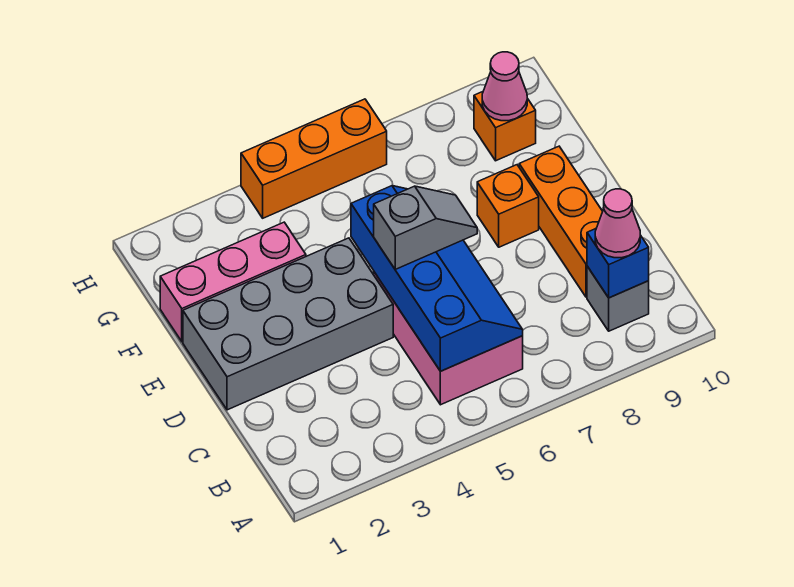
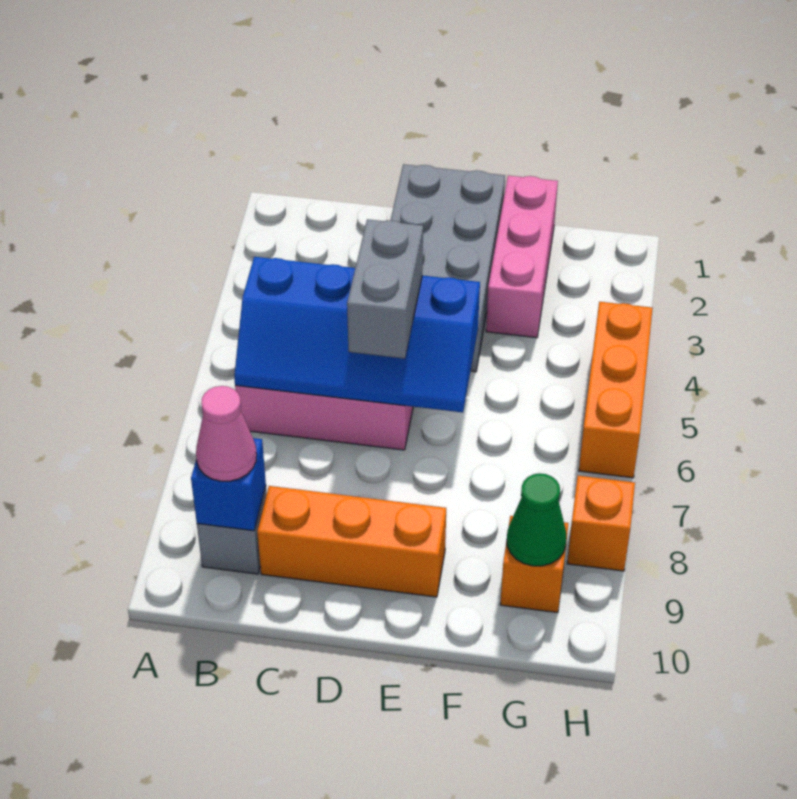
grey 1x2 slope [374,186,477,269] -> grey 1x2 brick [347,219,423,359]
orange 1x1 brick [477,165,539,247] -> orange 1x1 brick moved to [567,476,635,571]
pink 1x1 cone [482,52,527,121] -> green 1x1 cone [507,473,566,566]

